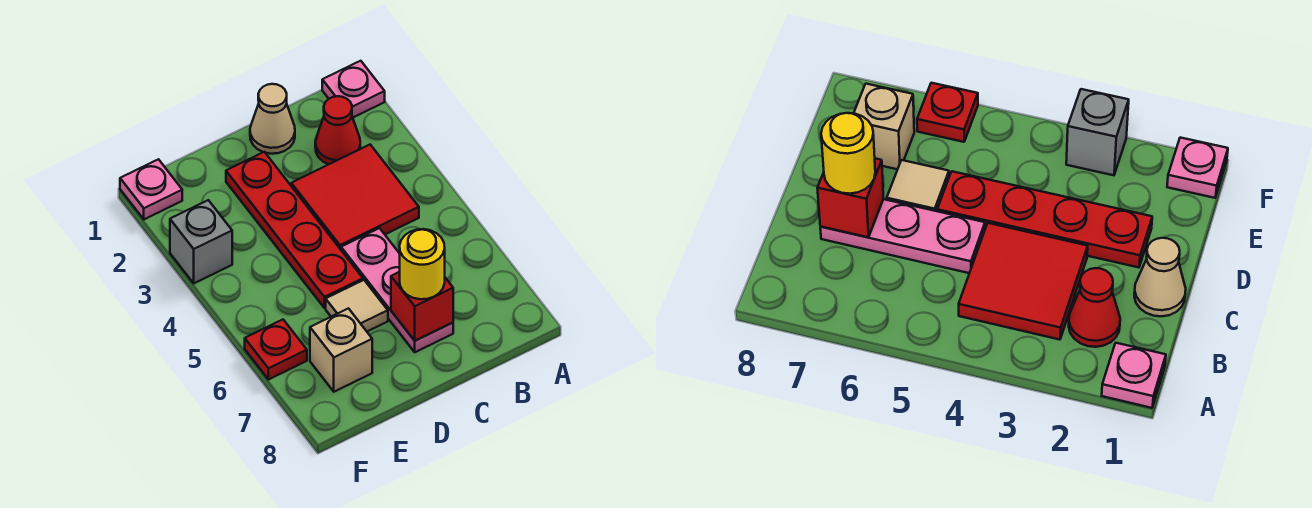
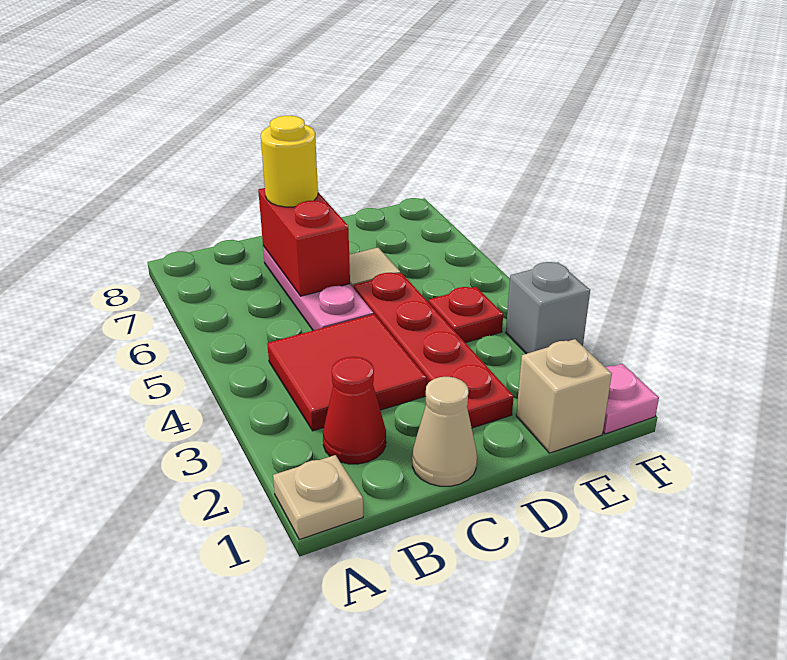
pink 1x1 plate [322,61,385,117] -> tan 1x1 plate [273,455,363,540]
red 1x1 brick [391,272,453,341] -> red 1x2 brick [258,188,350,296]
tan 1x1 brick [310,308,372,392] -> tan 1x1 brick moved to [516,339,612,453]
red 1x1 plate [245,320,307,380] -> red 1x1 plate moved to [429,287,503,343]

